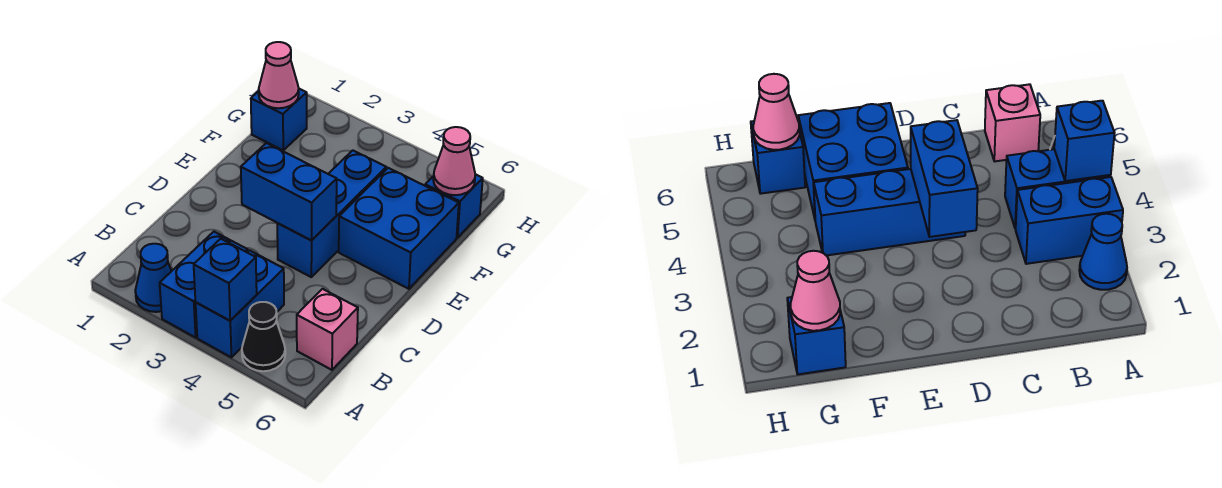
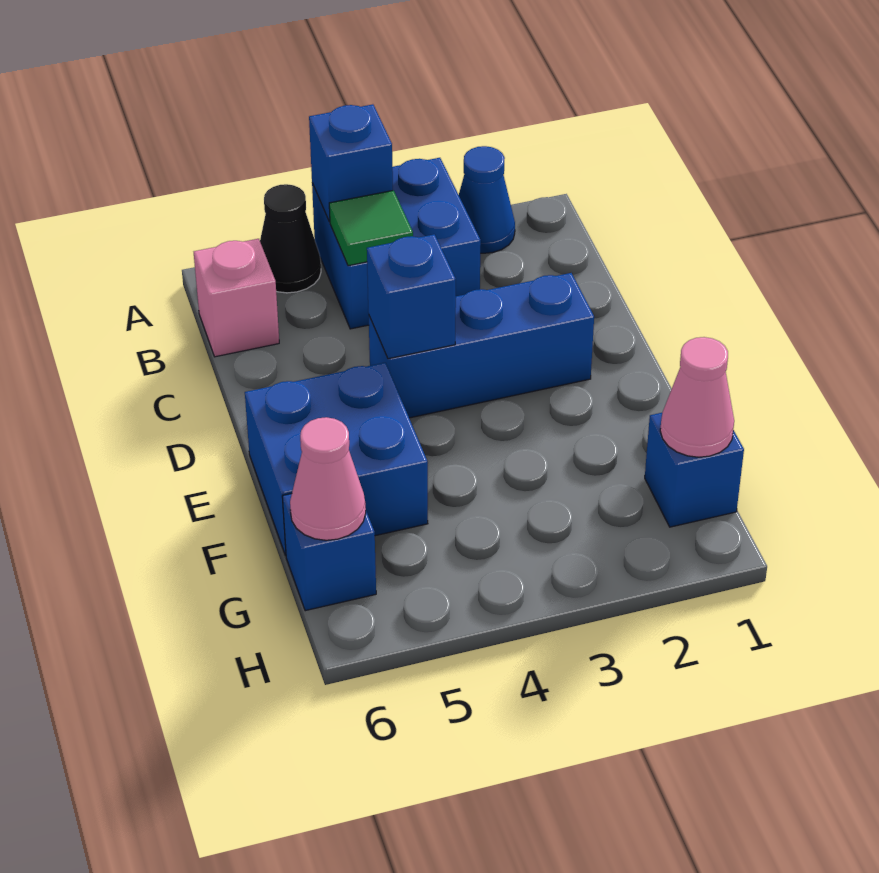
none -> green 1x1 tile [329,190,413,266]
blue 1x2 brick [241,143,337,240] -> blue 1x1 brick [367,234,456,359]
blue 1x3 brick [277,150,386,277] -> blue 1x3 brick turned to [369,273,594,418]

